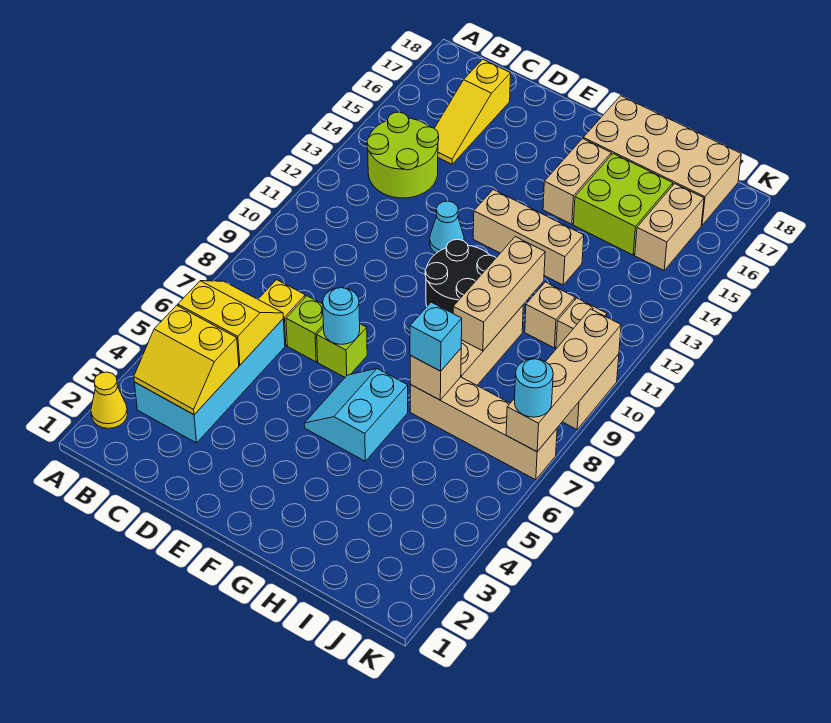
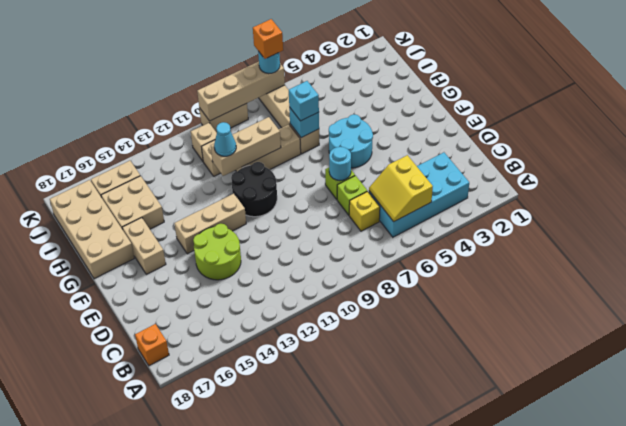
yellow 1x1 cone [91,372,128,428] -> none
yellow 2x2 slope [134,305,239,415] -> none
lime 2x2 round brick [367,112,439,198] -> lime 2x2 round brick moved to [193,224,241,280]
none -> orange 1x1 brick [135,324,169,366]
yellow 1x3 slope [434,59,511,164] -> none
cyan 1x1 cone [430,201,464,253] -> cyan 1x1 cone moved to [214,122,236,156]
cyan 2x2 slope [304,369,408,461] -> cyan 2x2 round brick [329,114,373,168]
tan 1x3 brick [473,190,584,285] -> tan 1x3 brick turned to [174,194,246,254]
tan 1x2 brick [543,138,611,224] -> tan 1x2 brick turned to [122,218,166,274]
tan 1x1 brick [410,349,461,400] -> cyan 1x1 brick [289,107,319,138]
lime 2x2 brick [573,154,673,255] -> tan 2x2 brick [101,176,164,229]
none -> orange 1x1 brick [253,19,283,59]

